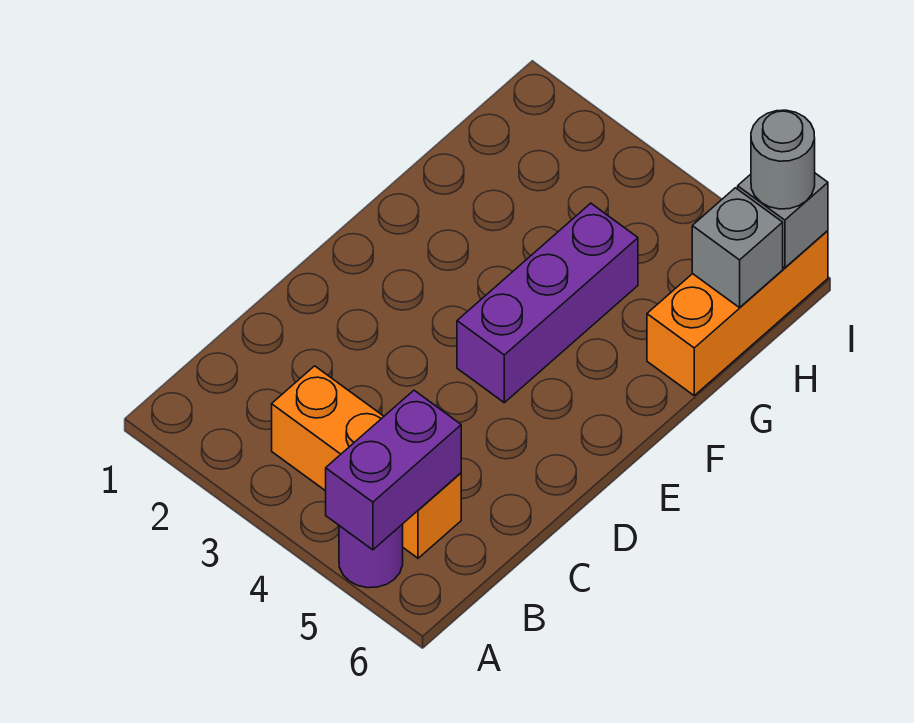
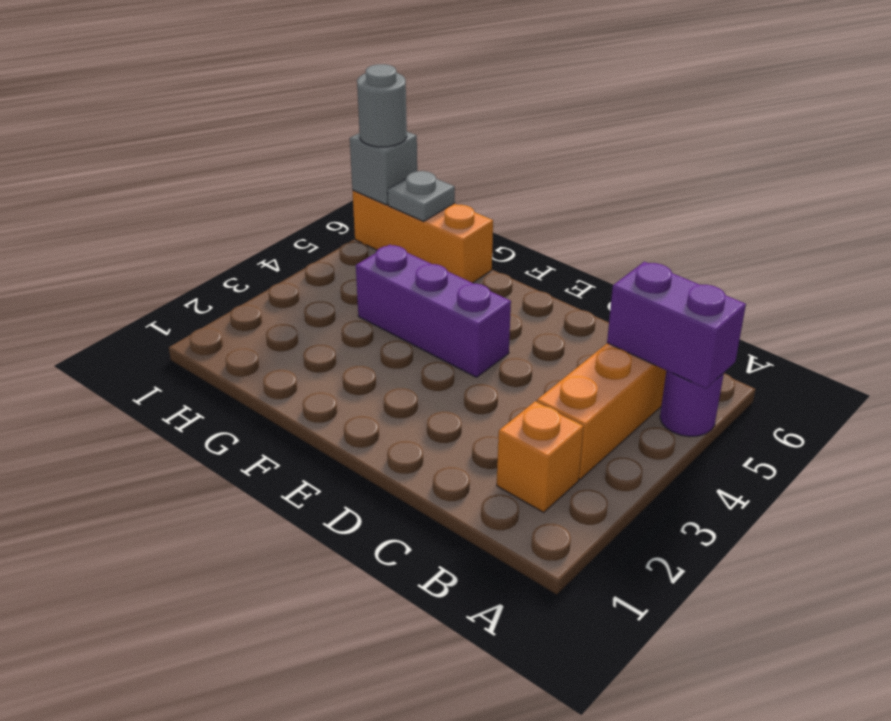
none -> orange 1x1 brick [497,401,583,512]
grey 1x1 brick [692,188,783,308] -> grey 1x1 plate [388,171,455,221]

